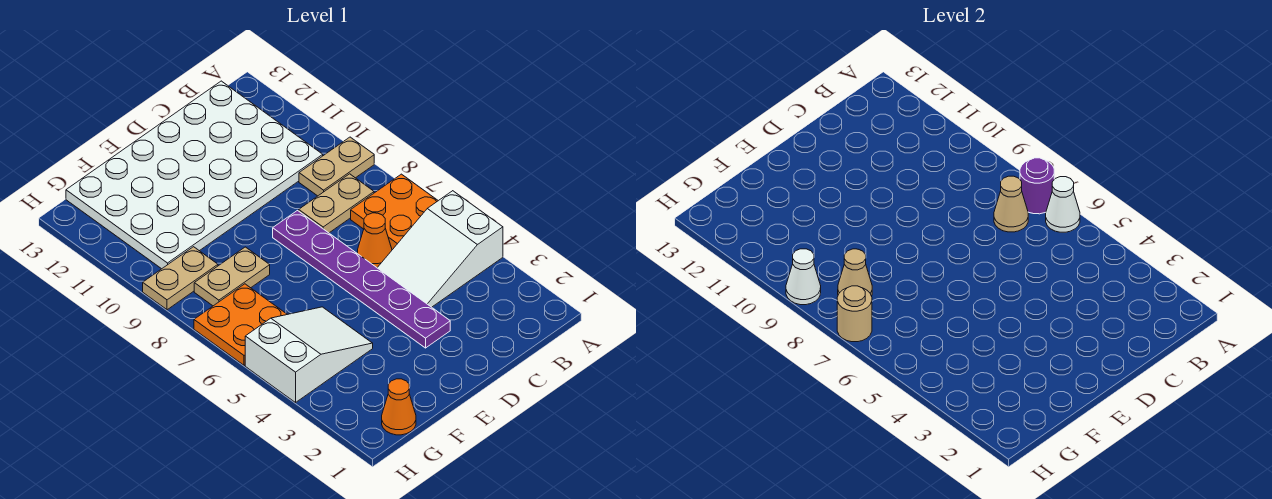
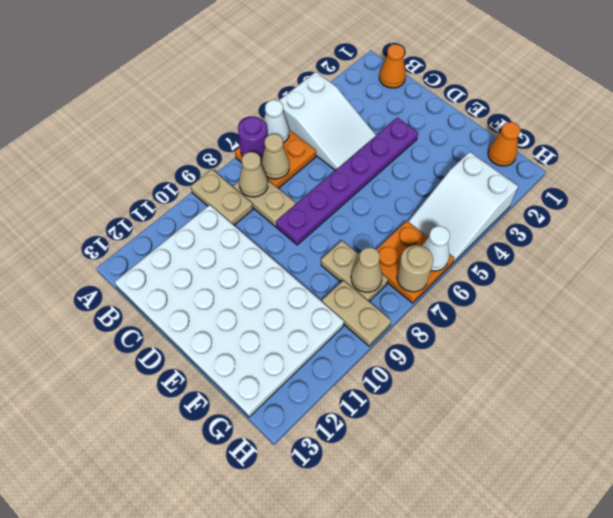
none -> tan 1x1 cone [239,152,268,197]
orange 1x1 cone [358,213,392,267] -> orange 1x1 cone moved to [379,44,406,88]
white 2x3 slope [245,307,373,403] -> white 2x3 slope turned to [408,152,518,262]
white 1x1 cone [786,249,821,305] -> white 1x1 cone moved to [422,226,450,271]

